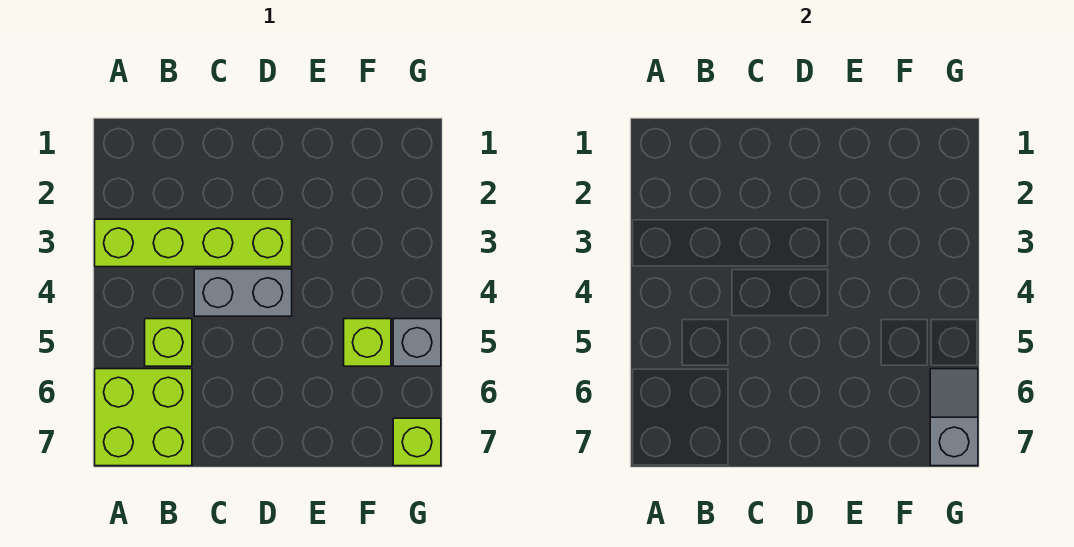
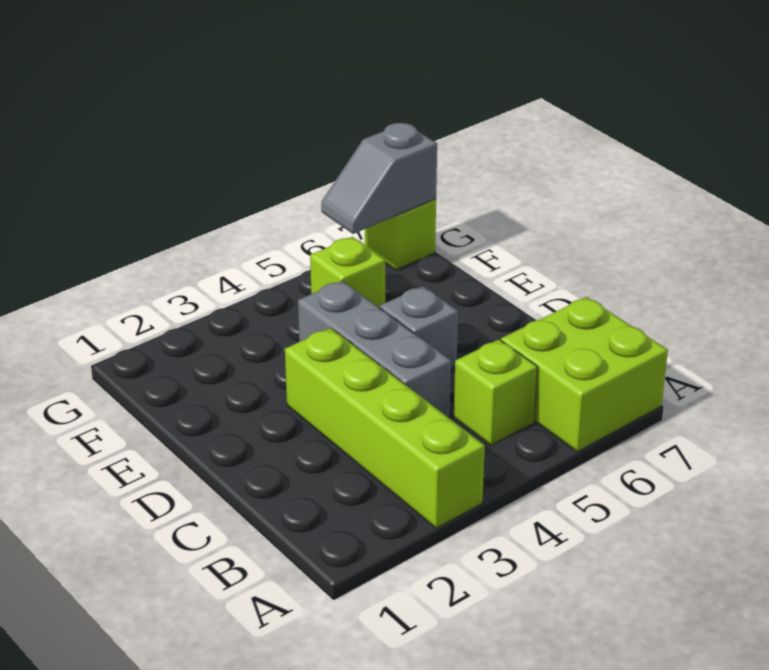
grey 1x2 brick [194,269,292,316] -> grey 1x3 brick [298,281,451,418]
grey 1x1 brick [393,319,441,366] -> grey 1x1 brick moved to [380,286,458,369]

